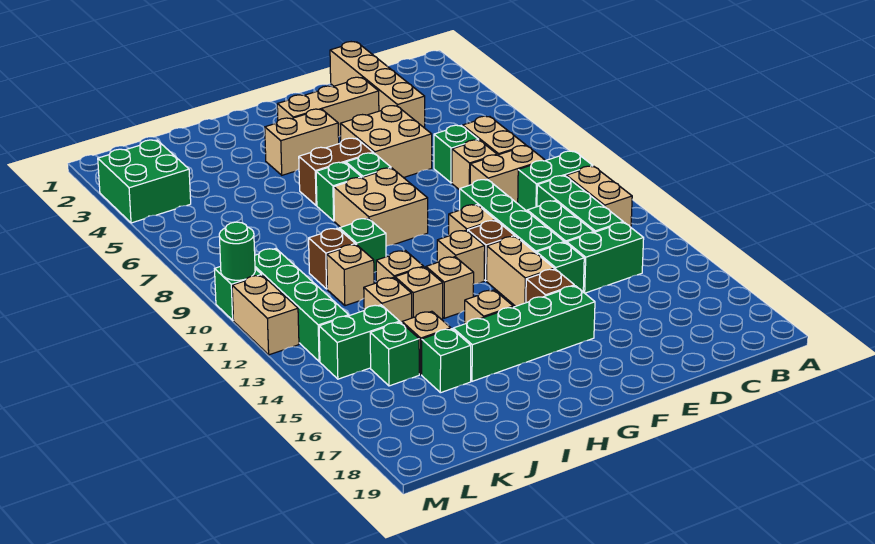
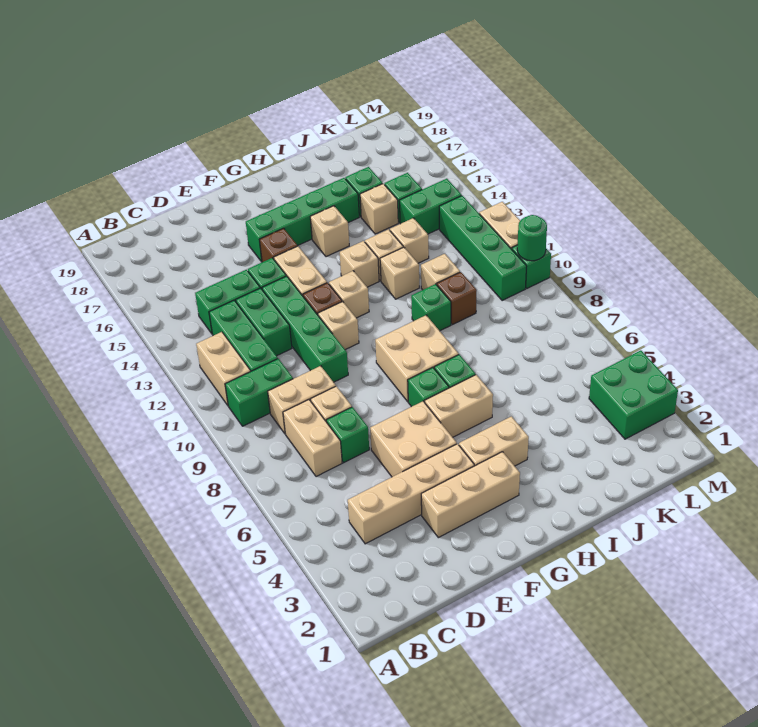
tan 1x4 brick [330,42,425,128] -> tan 1x4 brick turned to [348,444,474,544]
brown 1x2 brick [299,138,373,206] -> tan 1x2 brick [425,375,493,437]

